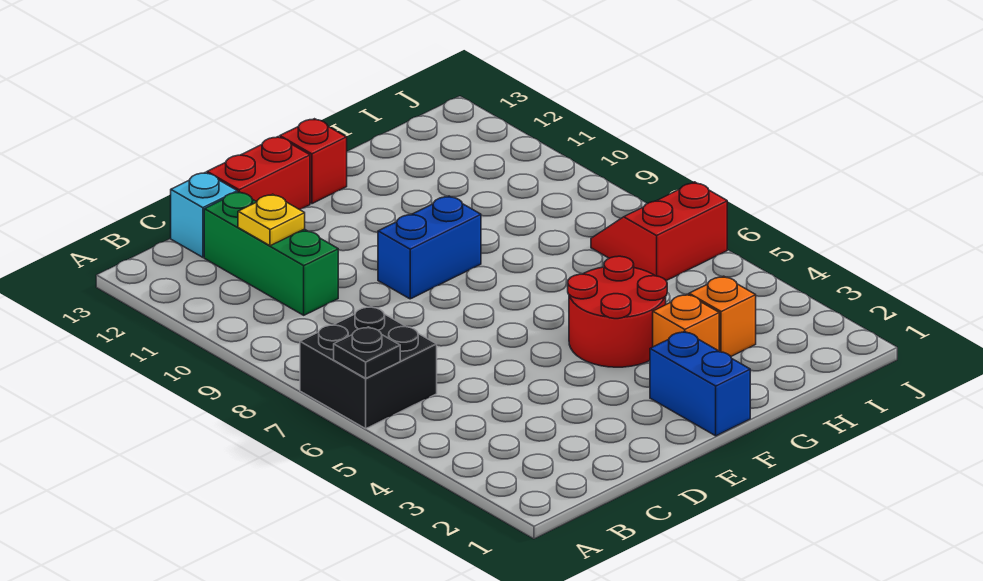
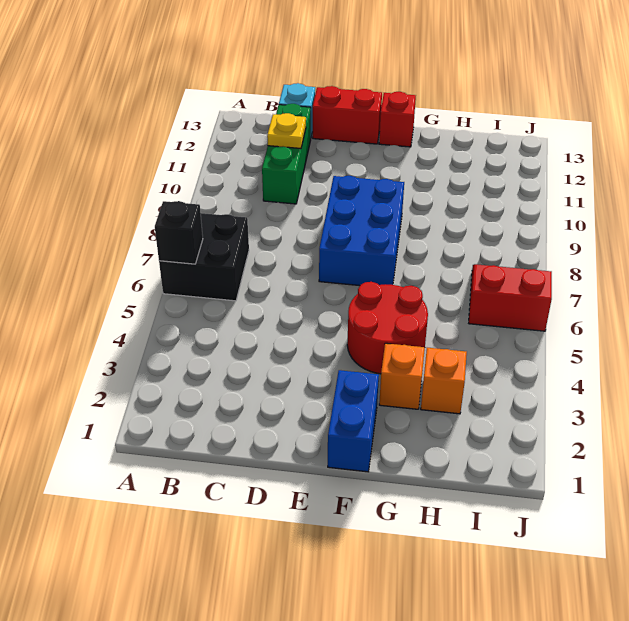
black 1x1 plate [334,327,400,378] -> black 1x1 brick [155,201,203,264]
blue 1x2 brick [378,196,481,299] -> blue 2x3 brick [319,176,404,286]

